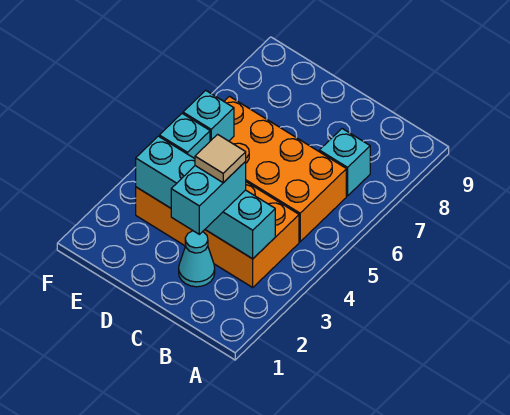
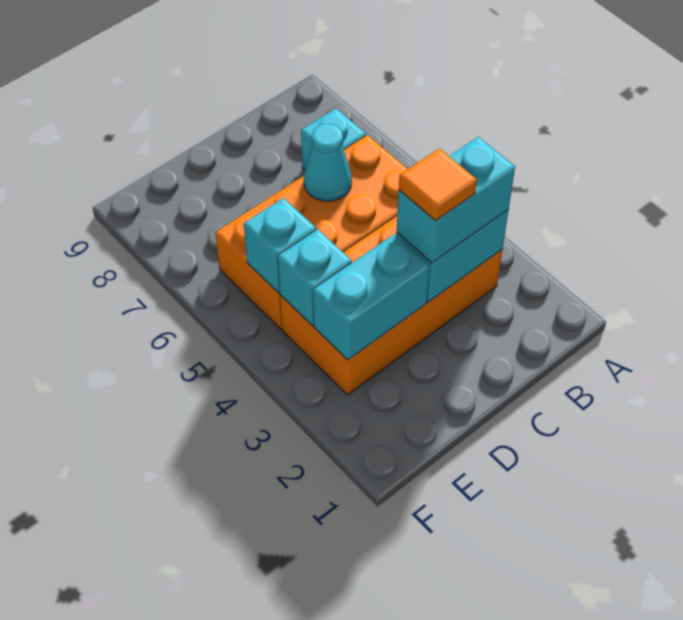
cyan 1x1 cone [179,231,215,287] -> cyan 1x1 cone moved to [304,124,352,201]
cyan 1x2 brick [171,162,246,234] -> cyan 1x2 brick turned to [397,137,515,263]
tan 1x1 tile [195,134,246,183] -> orange 1x1 tile [399,148,477,221]

